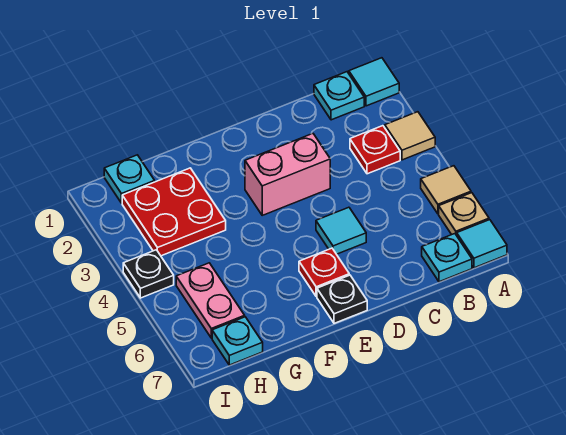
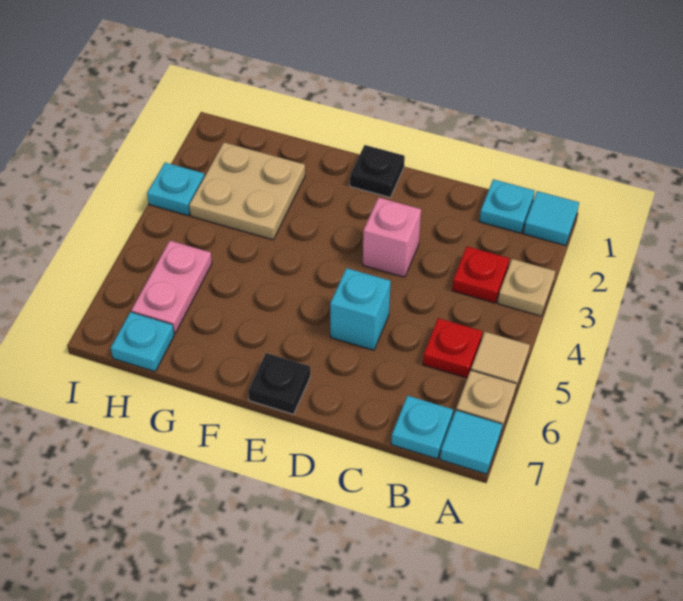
tan 1x1 tile [385,112,435,160] -> tan 1x1 plate [498,259,555,316]
pink 1x2 brick [245,134,330,215] -> pink 1x1 brick [363,197,421,277]
cyan 1x1 tile [316,207,366,254] -> cyan 1x1 brick [330,268,391,350]
red 1x1 plate [299,248,349,296] -> red 1x1 plate moved to [423,318,482,378]
red 2x2 plate [122,168,226,256] -> tan 2x2 plate [189,142,305,240]
cyan 1x1 plate [104,155,155,203] -> cyan 1x1 plate moved to [147,163,205,215]
black 1x1 plate [123,250,174,298] -> black 1x1 plate moved to [350,145,405,197]

